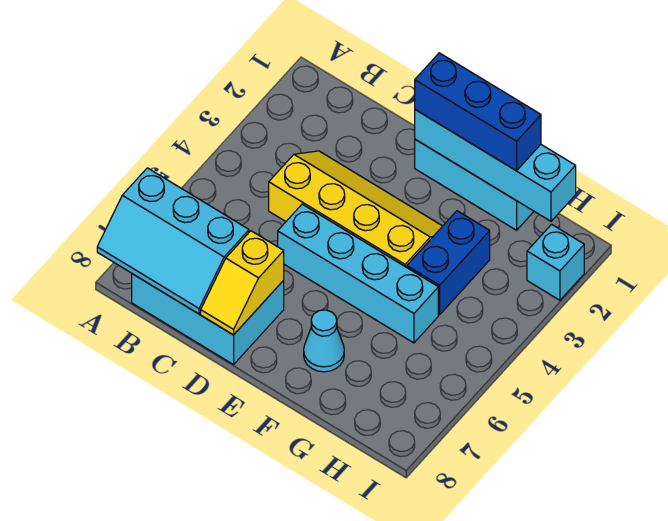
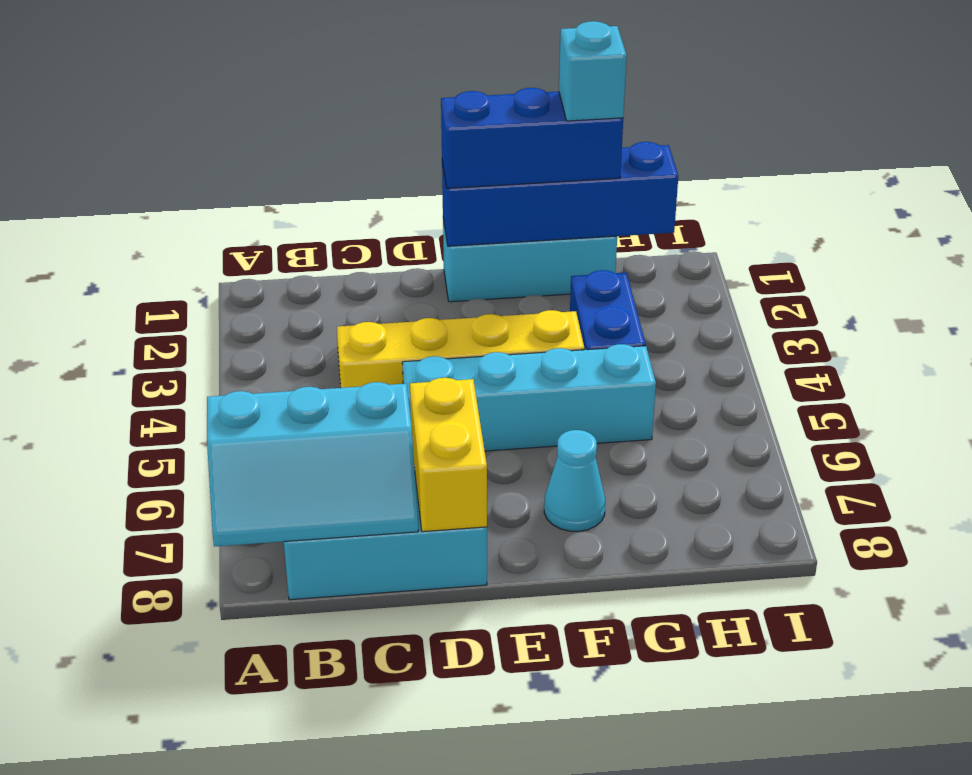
yellow 1x2 slope [201,231,284,335] -> yellow 1x2 brick [410,378,487,532]
cyan 1x4 brick [415,110,576,221] -> blue 1x4 brick [442,142,678,246]
cyan 1x1 brick [527,224,584,300] -> cyan 1x1 brick moved to [559,21,627,121]

